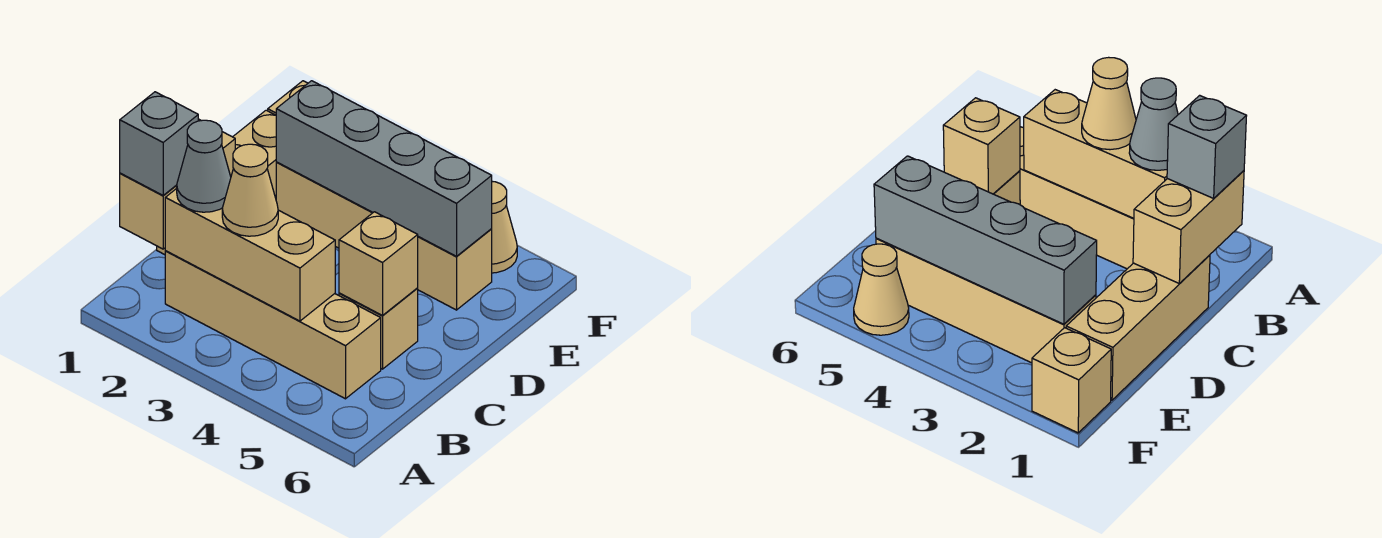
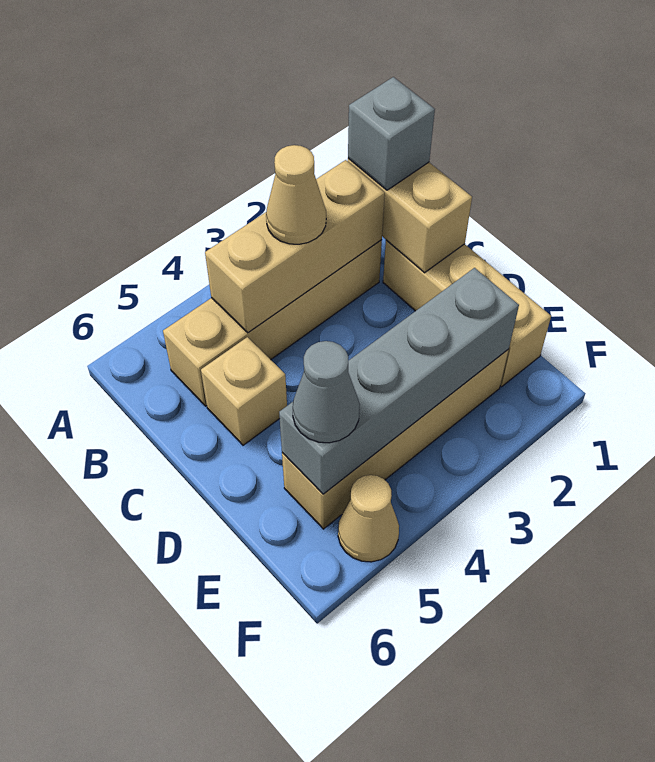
grey 1x1 cone [177,120,231,212] -> grey 1x1 cone moved to [293,341,360,443]
tan 1x1 brick [339,212,418,316] -> none
tan 1x1 brick [1032,328,1111,433] -> none

